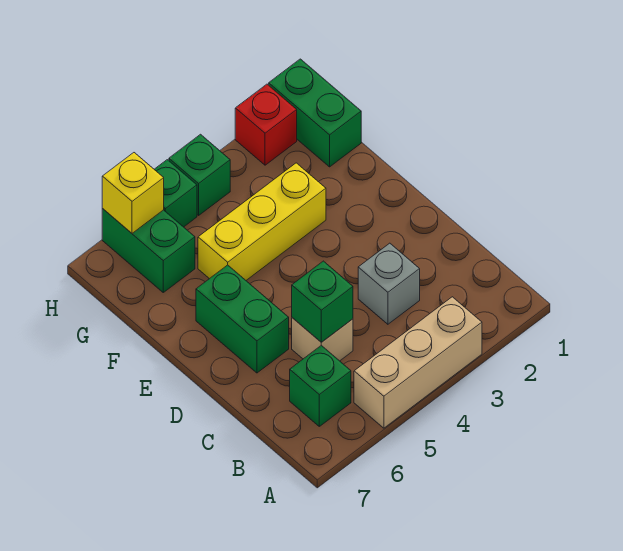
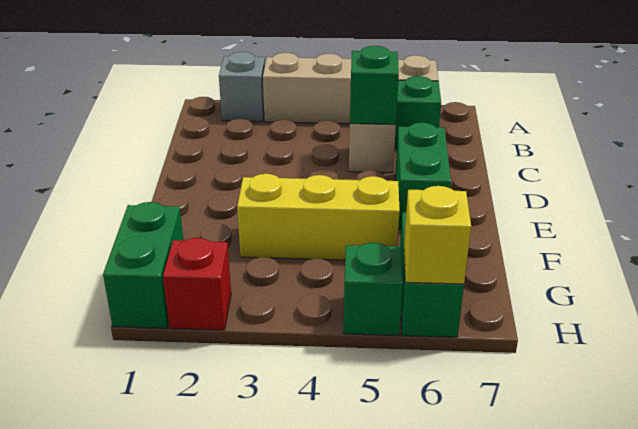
tan 1x3 brick [354,297,482,428] -> tan 1x4 brick [263,53,438,124]
grey 1x1 brick [358,243,420,324] -> grey 1x1 brick moved to [219,52,265,122]
green 1x1 brick [169,134,230,215] -> none

